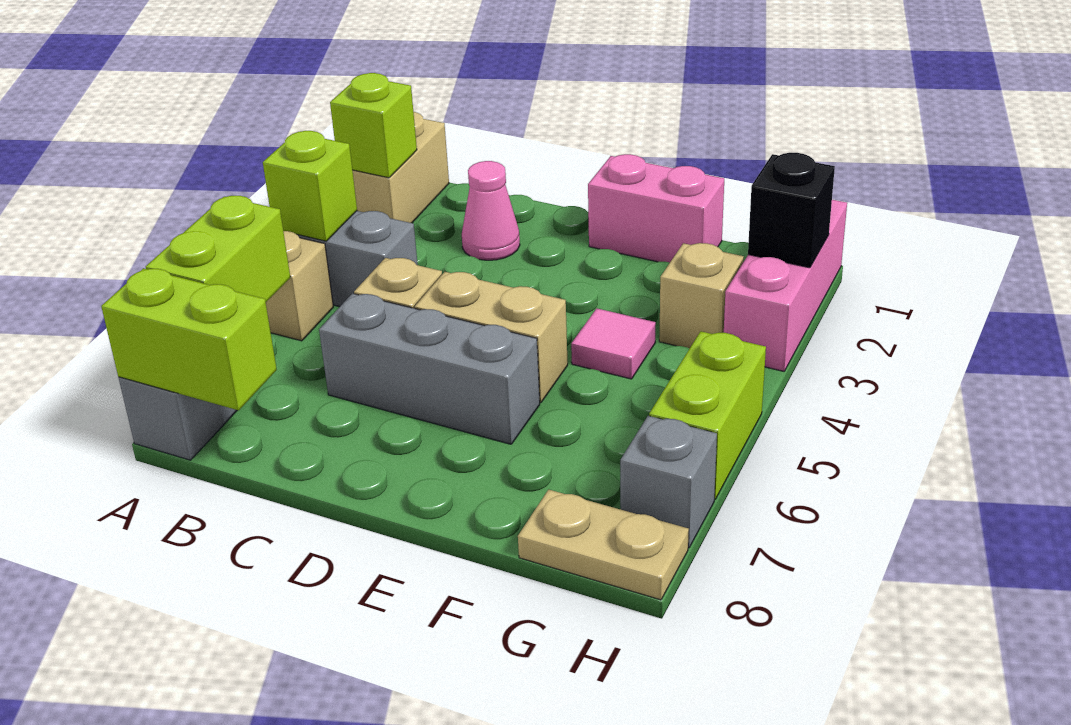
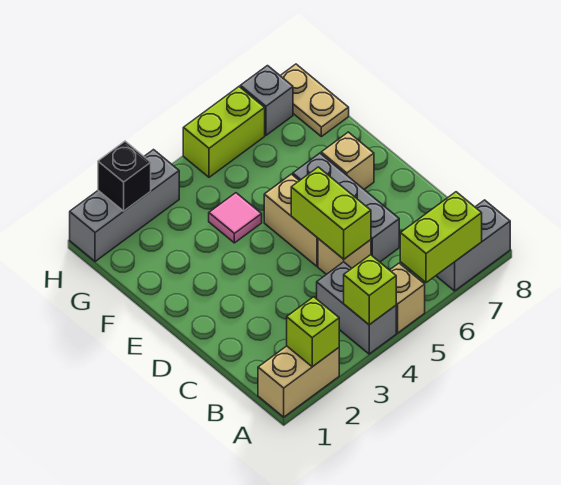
lime 1x2 brick [101,268,277,410] -> lime 1x2 brick moved to [291,167,371,259]
pink 1x1 cone [462,161,520,260] -> none
pink 1x2 brick [588,154,724,263] -> none
tan 1x1 brick [659,243,744,349] -> tan 1x1 brick moved to [321,132,374,189]
pink 1x3 brick [724,200,847,371] -> grey 1x3 brick [70,150,179,262]

